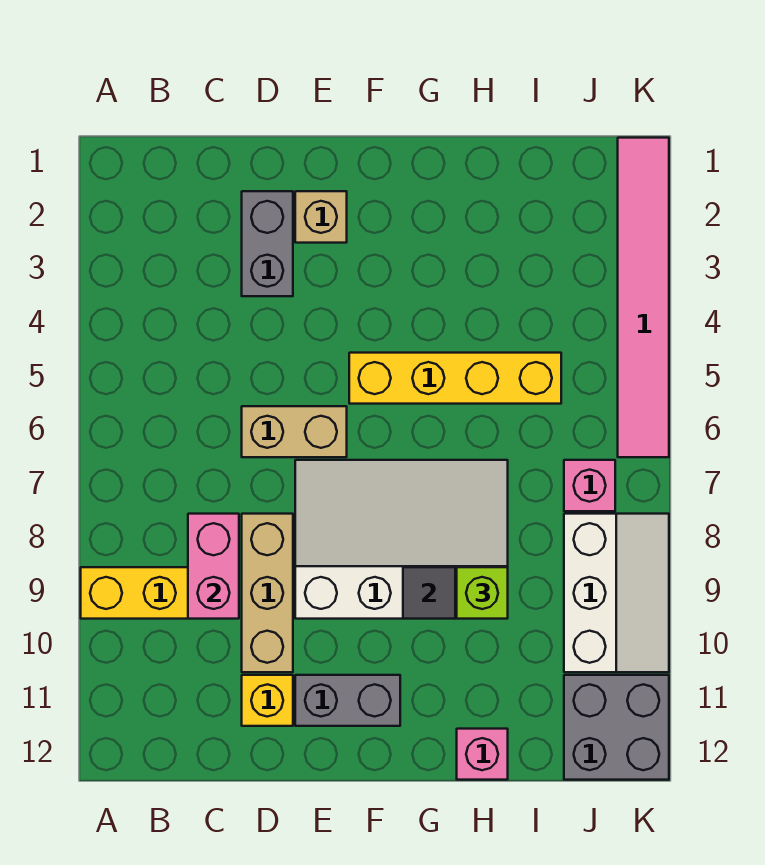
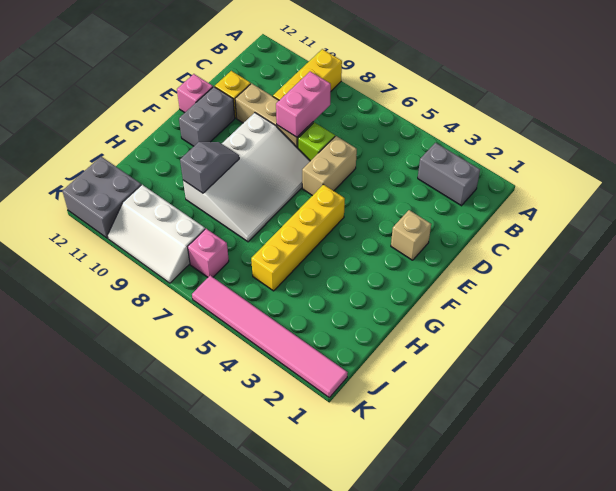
pink 1x2 brick [188,514,239,619] -> pink 1x2 brick turned to [276,71,331,137]
grey 1x2 brick [242,191,293,296] -> grey 1x2 brick moved to [418,143,480,206]
lime 1x1 brick [457,567,508,619] -> lime 1x1 brick moved to [298,122,335,161]
pink 1x1 brick [457,729,508,780] -> pink 1x1 brick moved to [177,74,213,113]

